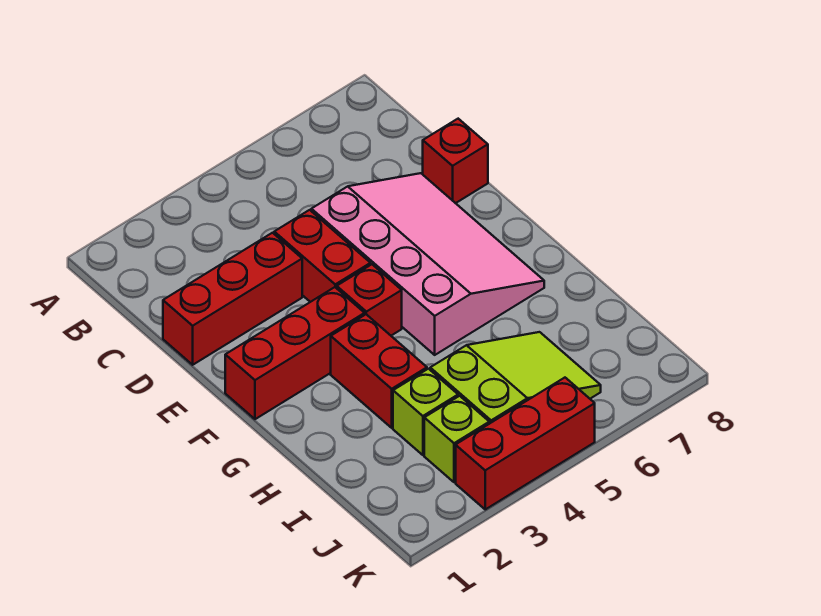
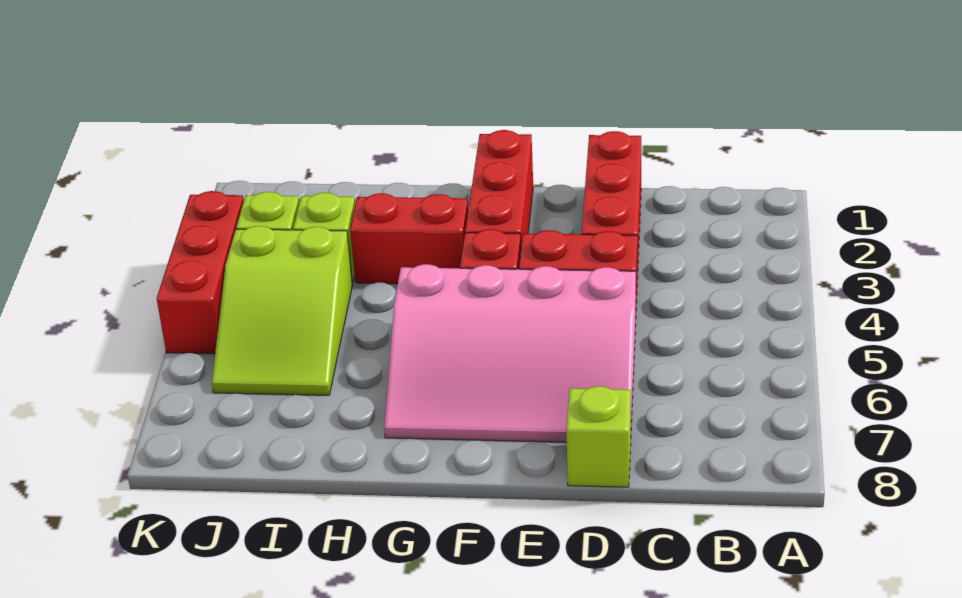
red 1x1 brick [423,119,488,203] -> lime 1x1 brick [566,386,631,487]

